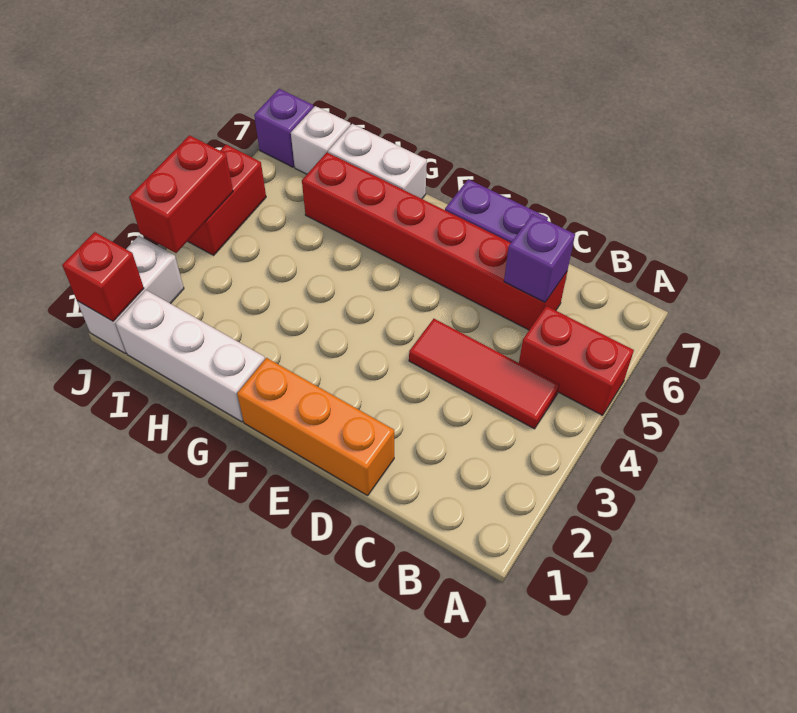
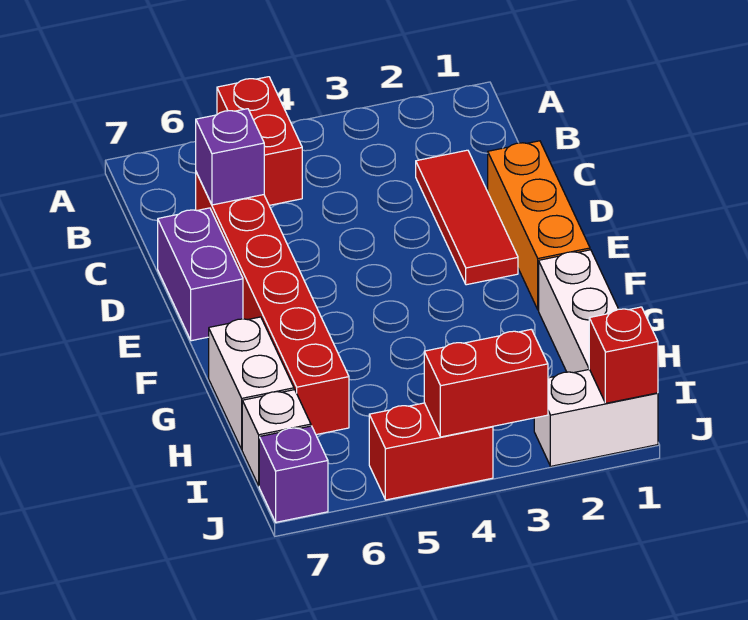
red 1x3 tile [409,319,560,429] -> red 1x3 tile moved to [416,150,518,285]

